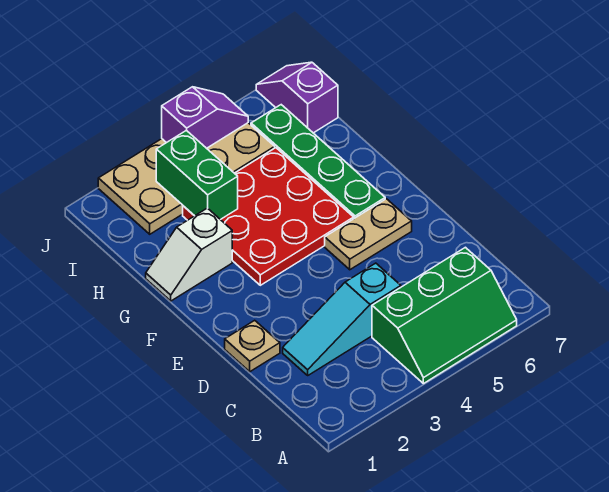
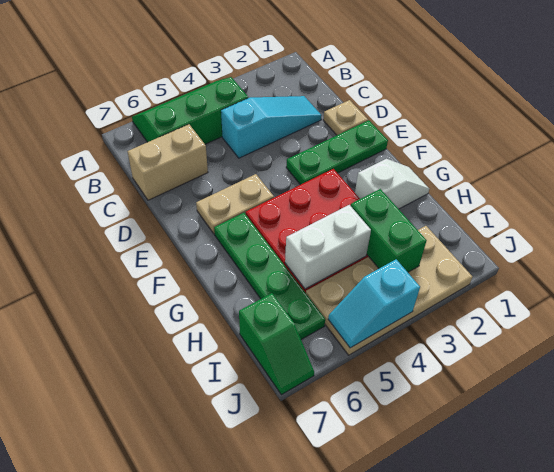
none -> tan 1x2 brick [128,124,208,200]
none -> green 1x3 plate [286,120,388,185]
none -> white 1x2 brick [285,205,371,289]
purple 1x2 slope [256,62,338,133] -> green 1x2 slope [239,293,314,395]
purple 1x2 slope [162,87,248,148] -> cyan 1x2 slope [328,259,420,348]

